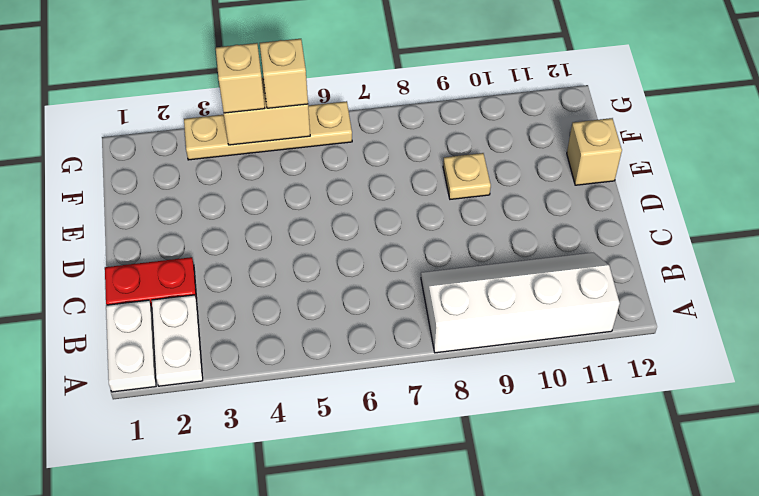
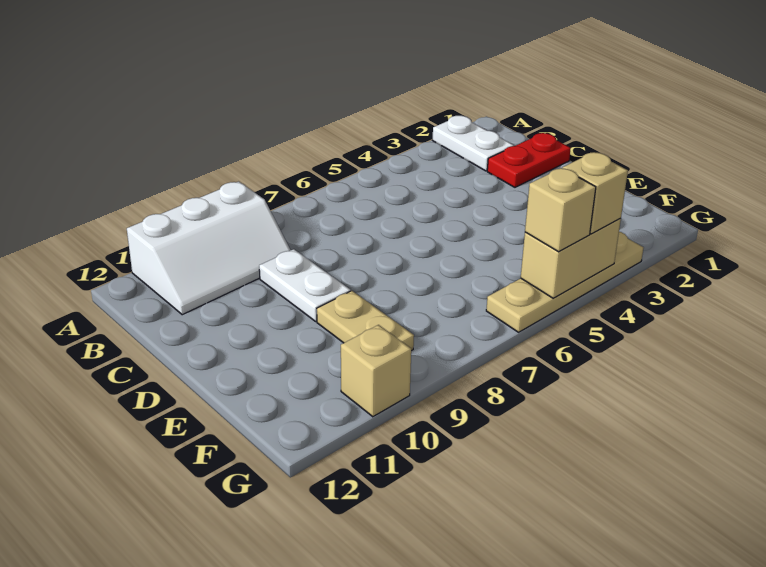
white 1x2 plate [106,300,156,392] -> white 1x2 plate moved to [259,249,351,321]
white 2x4 slope [421,253,620,353] -> white 2x3 slope [127,182,291,315]
tan 1x1 plate [443,153,491,199] -> tan 1x2 plate [317,291,414,351]
tan 1x1 brick [567,118,622,185] -> tan 1x1 brick moved to [341,325,411,417]

